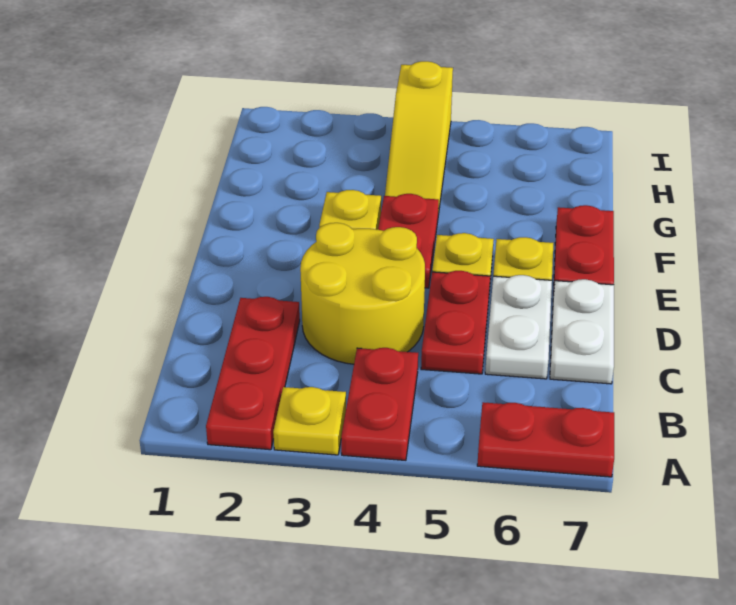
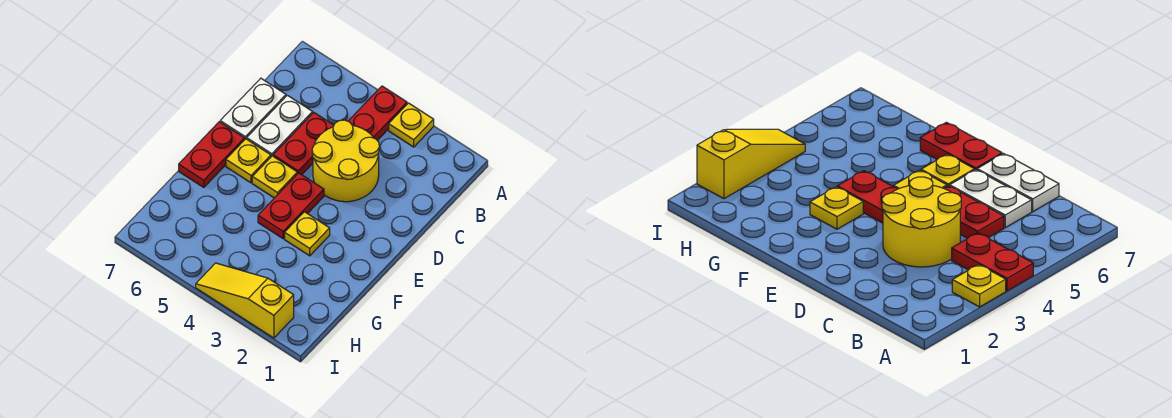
red 1x3 plate [206,297,300,450] -> none
red 1x2 plate [477,402,614,477] -> none
yellow 1x3 slope [385,61,453,215] -> yellow 1x3 slope turned to [196,263,294,338]

